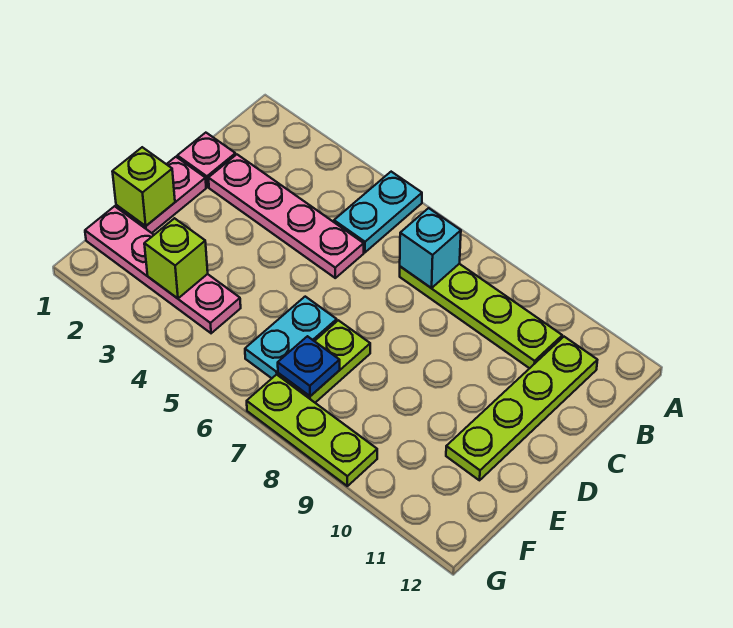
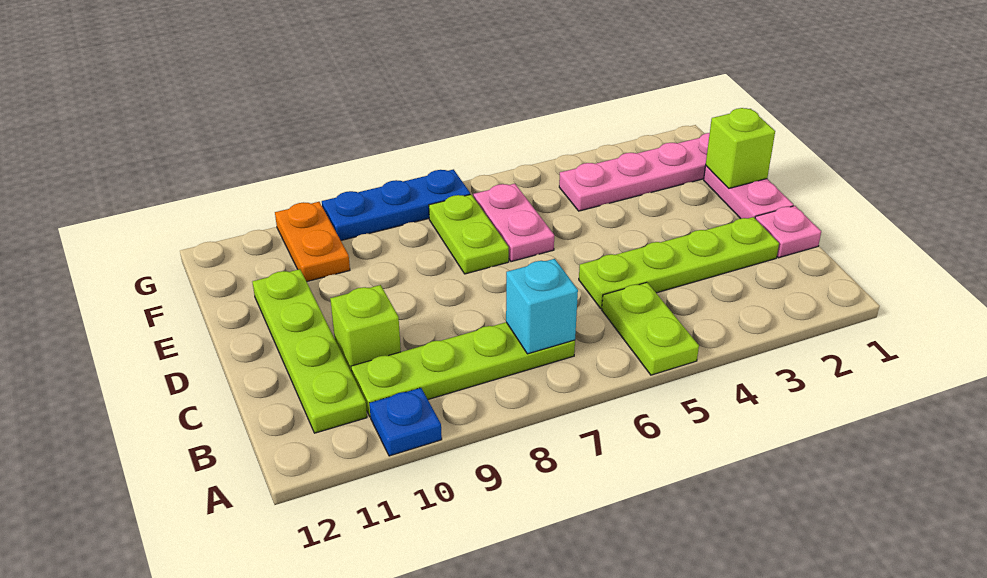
cyan 1x2 plate [334,172,422,252] -> lime 1x2 plate [602,282,699,375]
pink 1x4 plate [208,155,364,278] -> lime 1x4 plate [579,217,779,309]
cyan 1x2 plate [245,297,337,378] -> pink 1x2 plate [473,184,554,262]
lime 1x1 brick [144,218,208,298] -> lime 1x1 brick moved to [330,285,401,373]
blue 1x1 plate [278,336,340,396] -> blue 1x1 plate moved to [369,388,442,456]
none -> orange 1x2 plate [275,202,350,282]
lime 1x3 plate [247,374,377,486] -> blue 1x3 plate [322,169,470,240]

